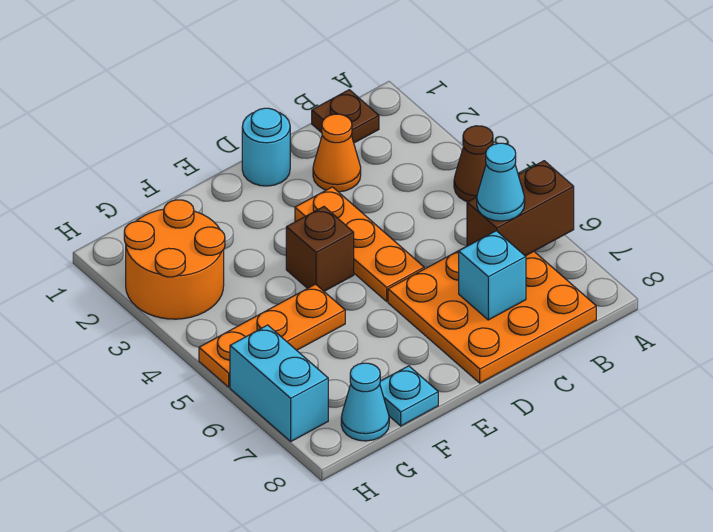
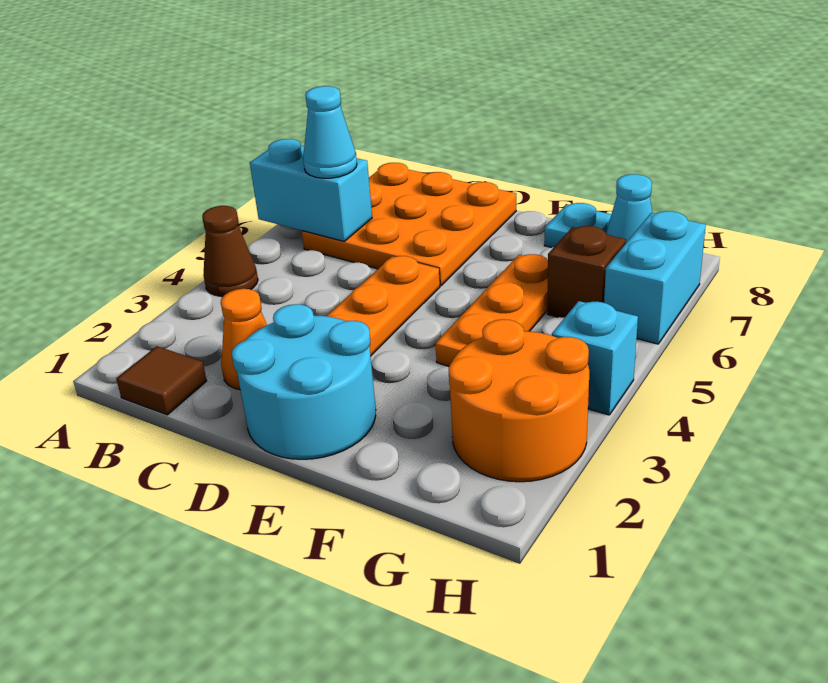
brown 1x2 brick [467,161,574,256] -> cyan 1x2 brick [250,139,372,241]
brown 1x1 plate [312,90,379,143] -> brown 1x1 tile [116,346,207,415]
cyan 1x1 brick [459,231,526,320] -> cyan 1x1 brick moved to [552,301,638,415]
cyan 1x1 round brick [242,108,290,186] -> cyan 2x2 round brick [232,304,376,459]
brown 1x1 brick [286,207,354,291] -> brown 1x1 brick moved to [547,226,626,318]
orange 1x3 plate [199,284,345,387] -> orange 1x3 plate turned to [435,254,548,366]

